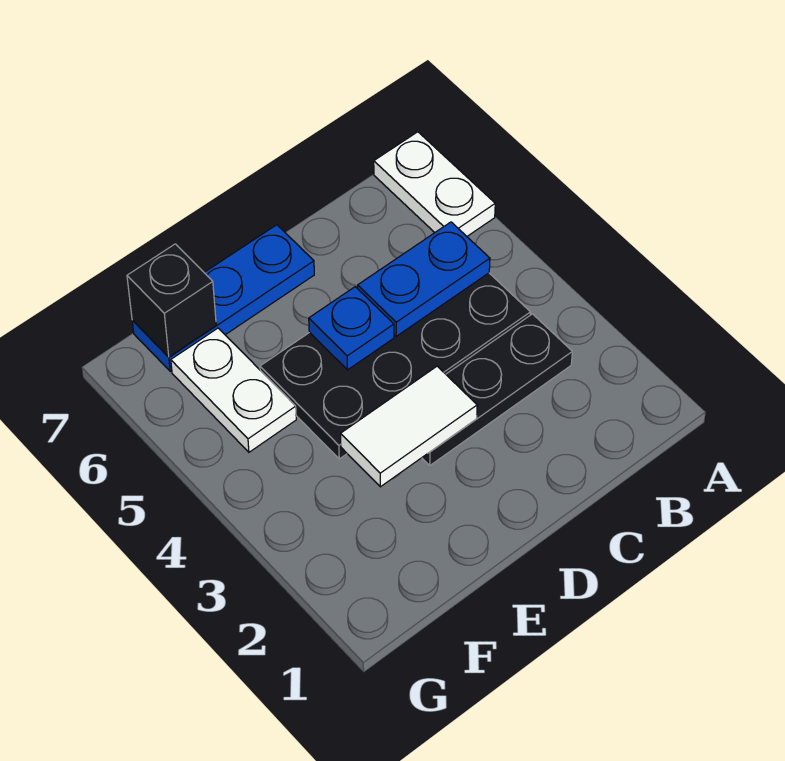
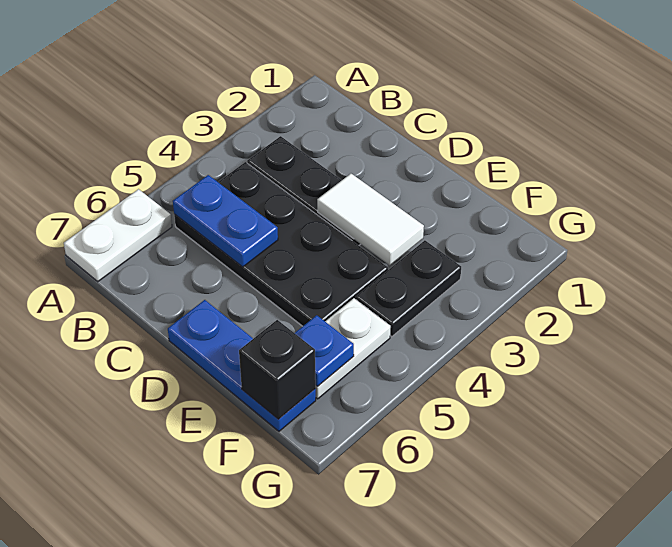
blue 1x1 plate [309,287,394,370] -> blue 1x1 plate moved to [295,315,354,387]
none -> black 1x2 plate [356,240,461,337]

